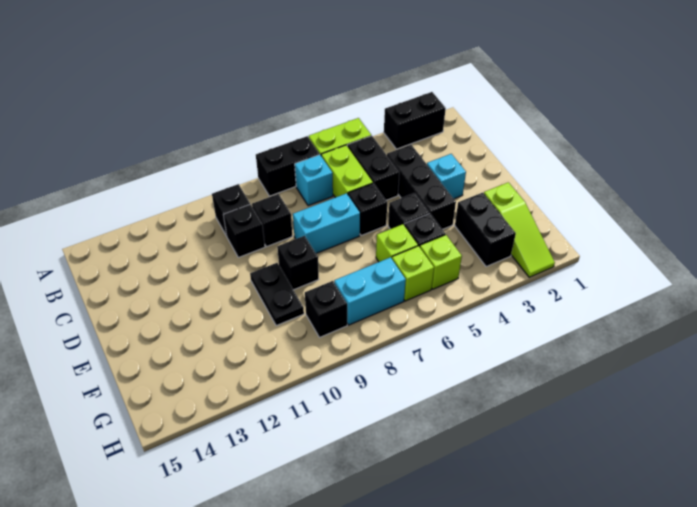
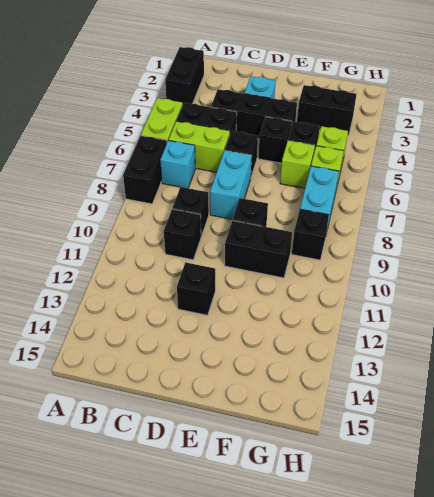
black 1x1 brick [212,184,250,236] -> black 1x1 brick moved to [177,262,215,315]
black 1x2 plate [250,263,304,326] -> black 1x2 brick [225,221,292,278]
lime 1x3 slope [484,182,555,277] -> none

